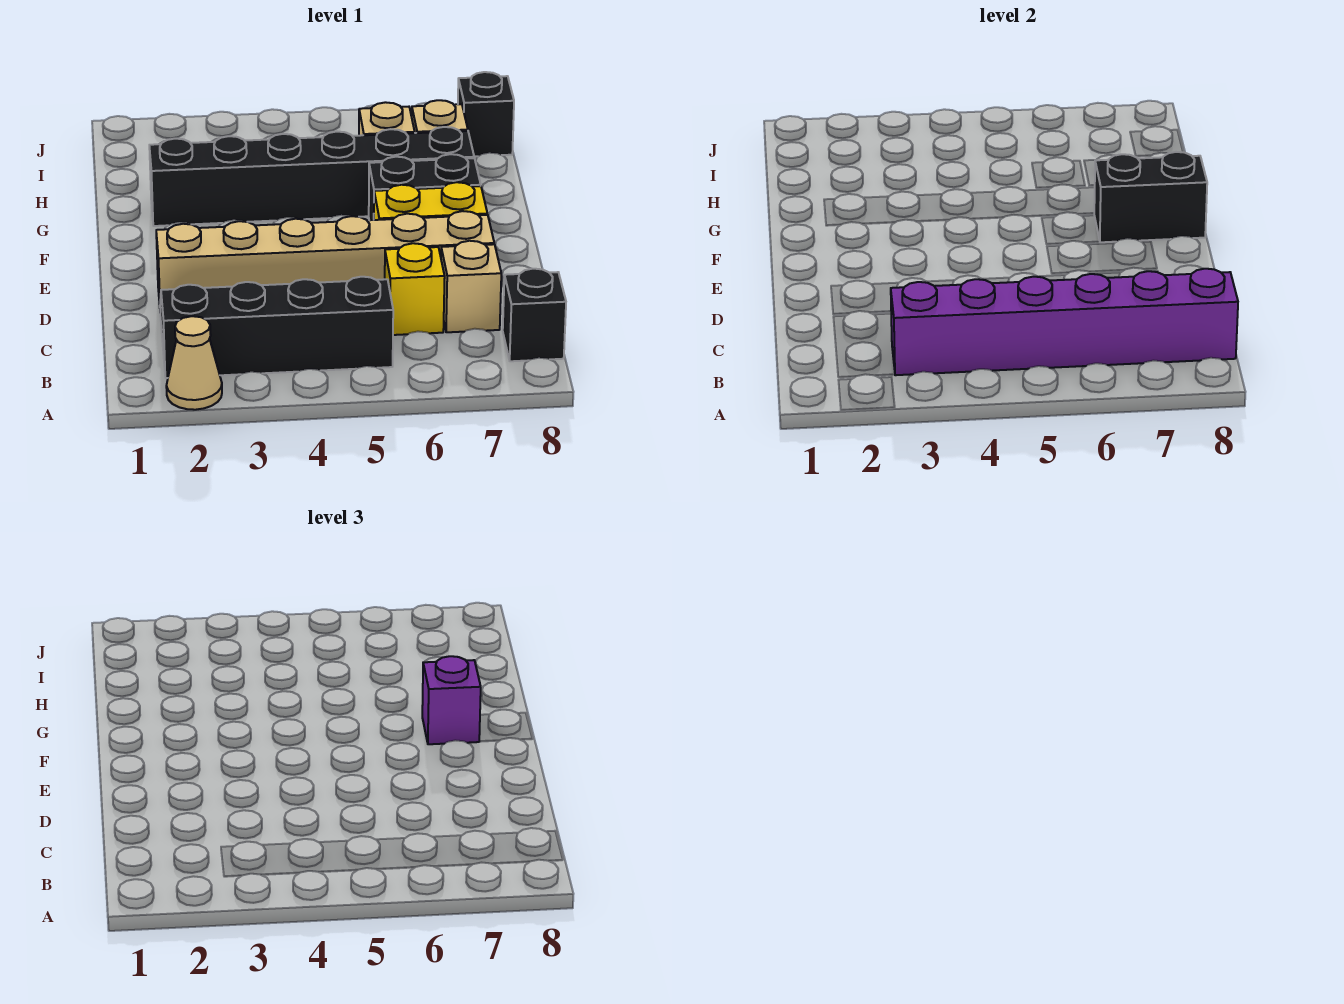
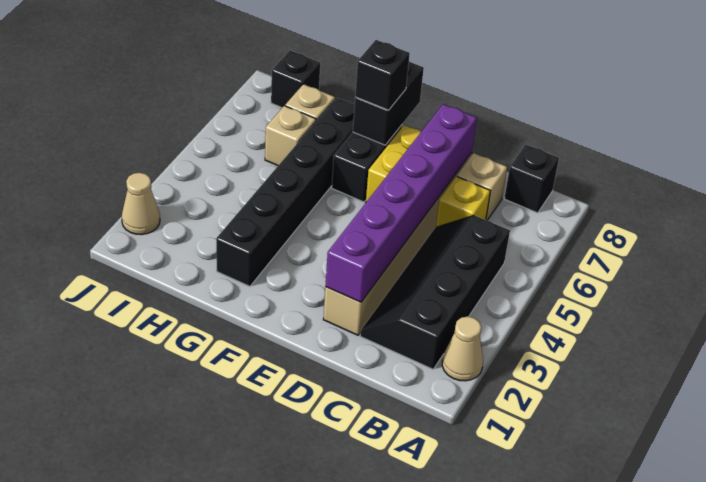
purple 1x6 brick [891,269,1238,375] -> purple 1x6 brick moved to [325,104,477,302]
purple 1x1 brick [422,656,481,744] -> black 1x1 brick [355,40,410,110]
none -> tan 1x1 cone [122,173,160,235]

